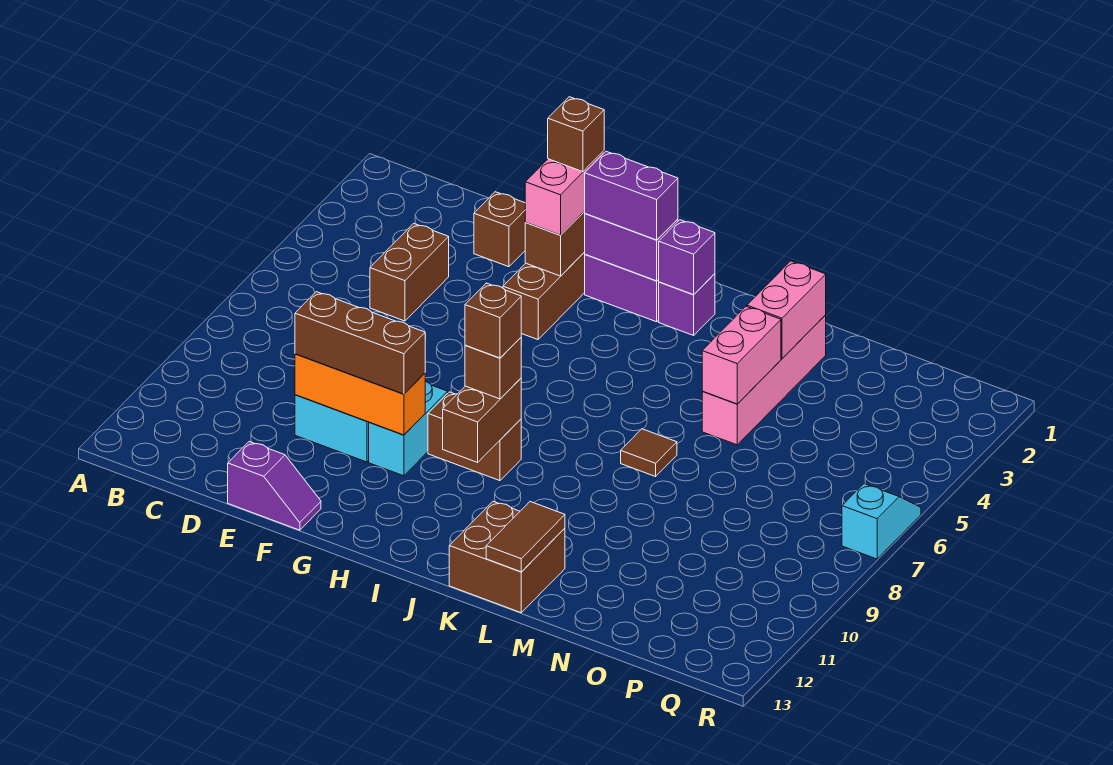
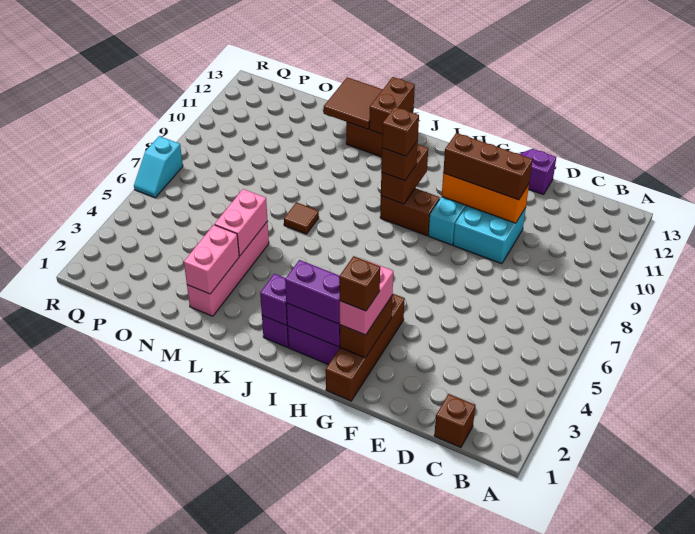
brown 1x2 brick [370,223,449,321] -> brown 1x2 brick moved to [369,77,415,134]
brown 1x1 brick [474,192,526,267] -> brown 1x1 brick moved to [434,394,475,448]
brown 1x2 tile [486,502,565,572] -> brown 2x2 tile [324,77,383,129]

